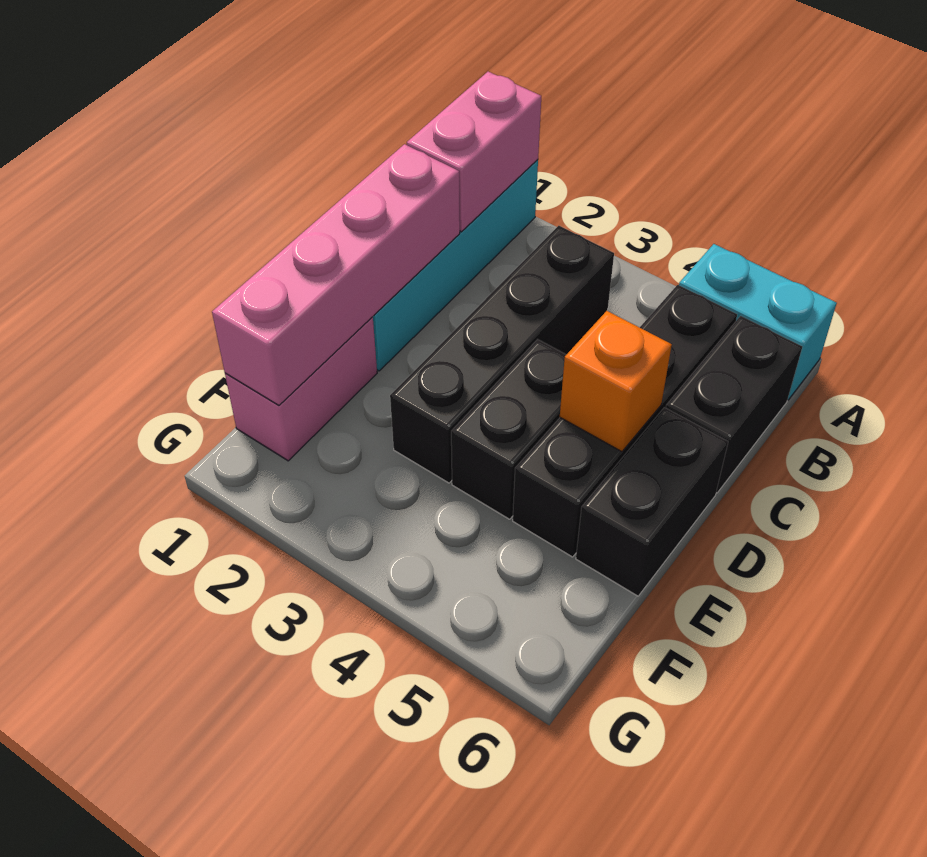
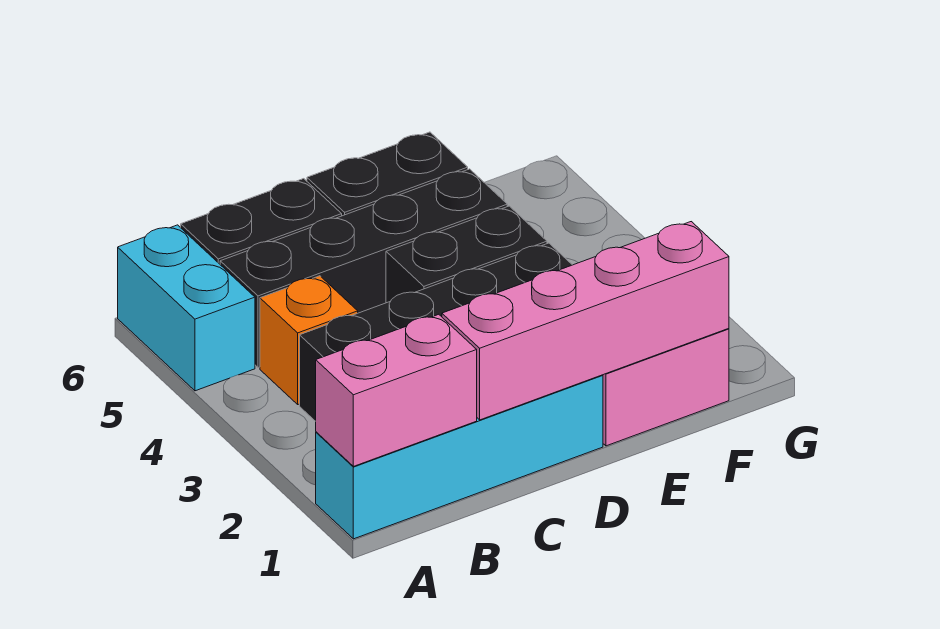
orange 1x1 brick [560,311,672,452] -> orange 1x1 brick moved to [260,276,358,404]

